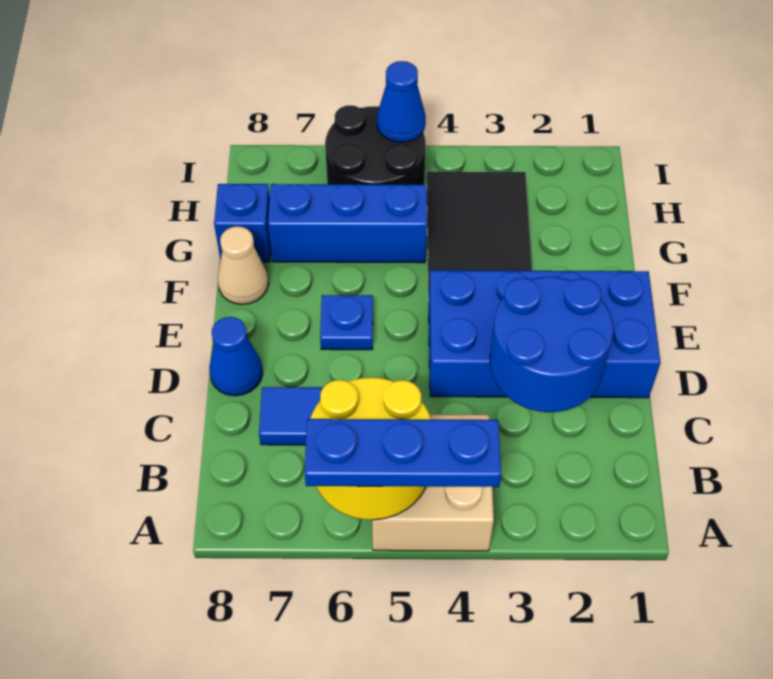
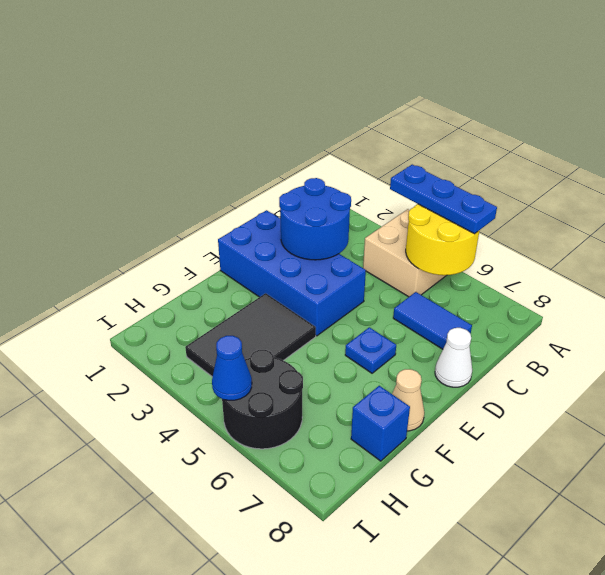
blue 1x1 cone [209,317,263,396] -> white 1x1 cone [435,328,472,387]
blue 1x3 brick [268,184,427,263] -> none

